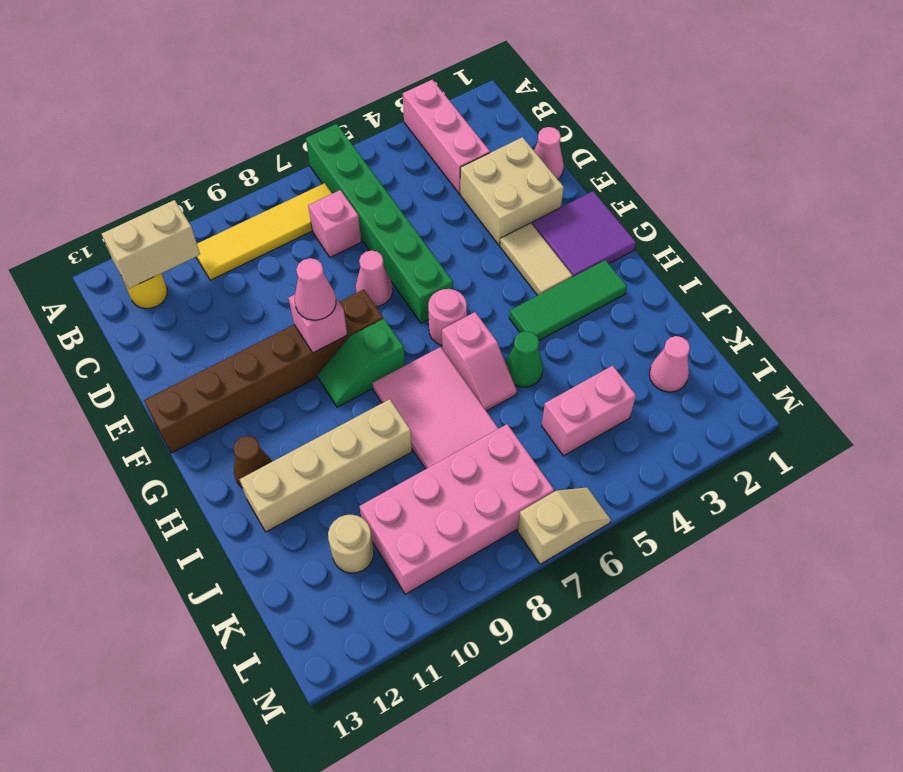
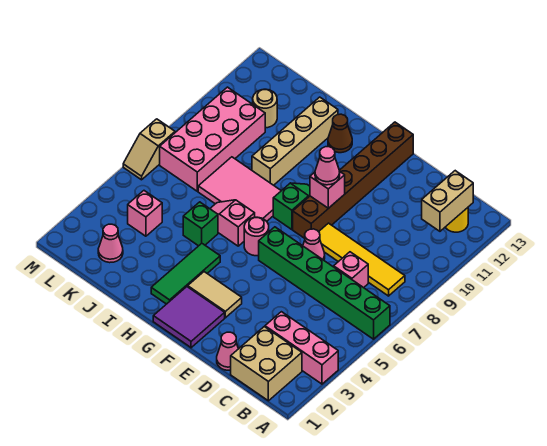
yellow 1x4 tile [196,183,332,280] -> yellow 1x4 tile turned to [319,223,405,296]
tan 2x2 brick [460,137,564,245] -> tan 2x2 brick moved to [231,327,302,401]
green 1x1 cone [506,331,543,387] -> green 1x1 brick [183,202,218,246]
pink 1x2 brick [542,366,636,456] -> pink 1x1 brick [128,191,162,236]

